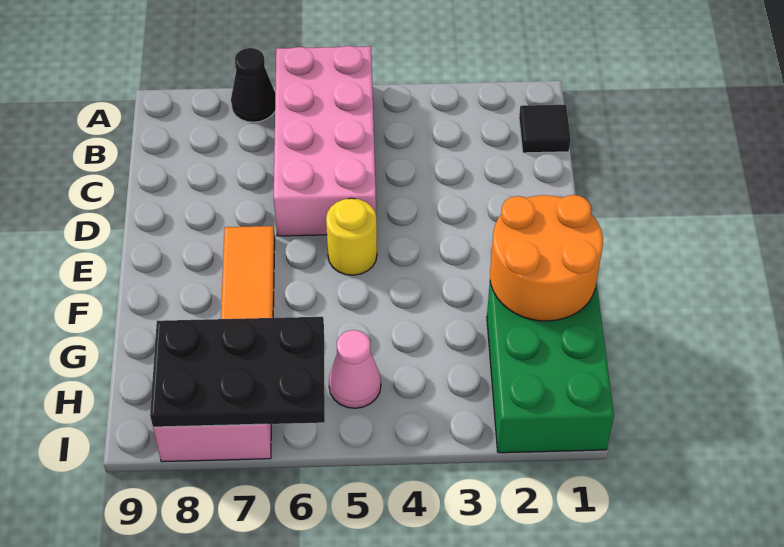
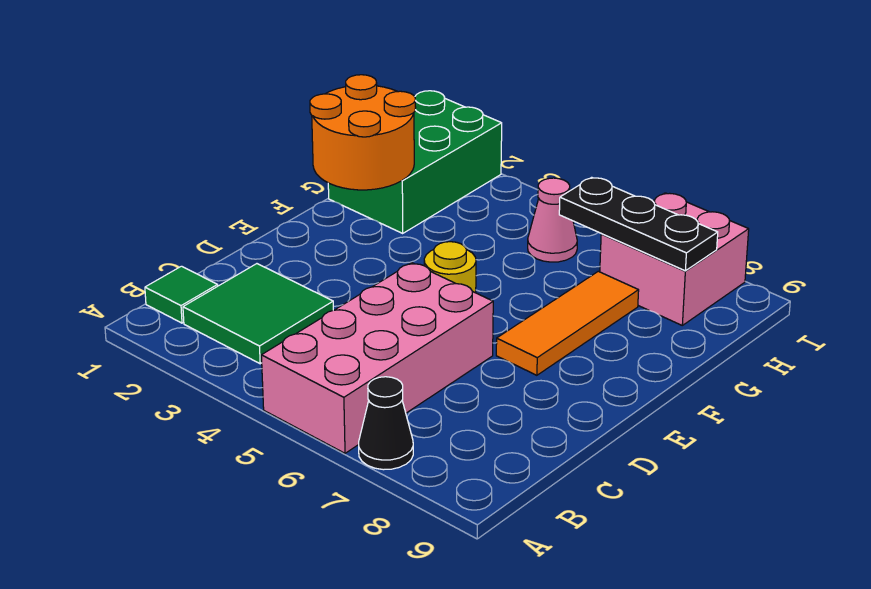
black 1x1 tile [519,105,571,153] -> green 1x1 tile [145,266,218,323]
none -> green 2x2 tile [183,264,333,364]
black 2x3 plate [150,317,325,427] -> black 1x3 plate [559,177,718,271]

